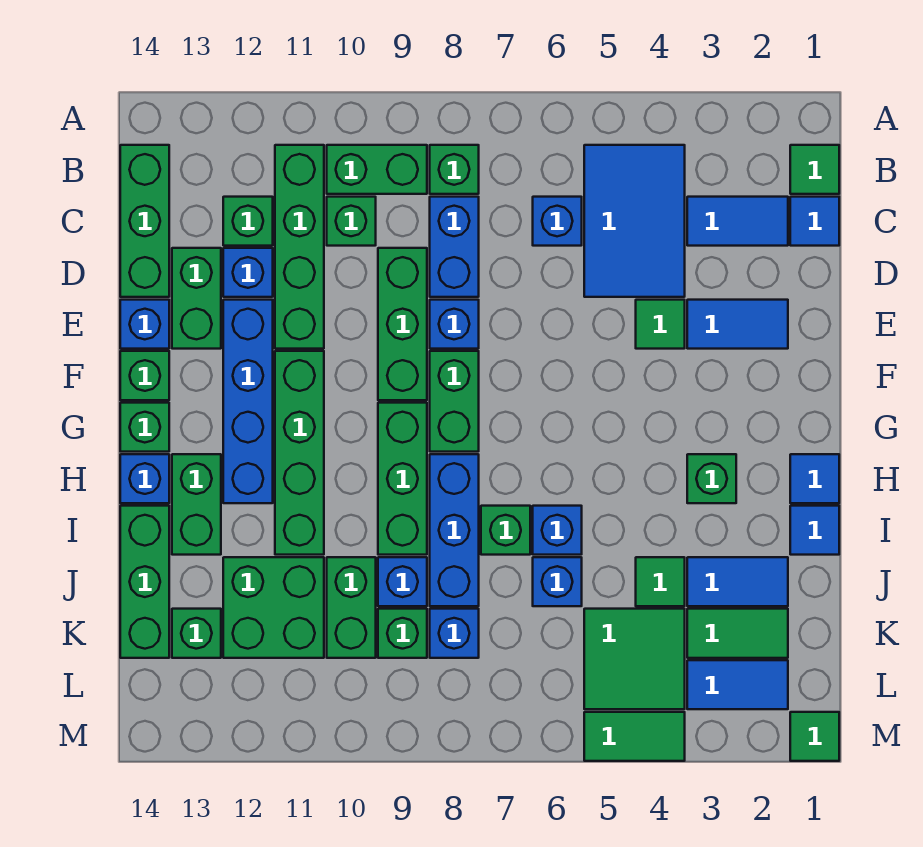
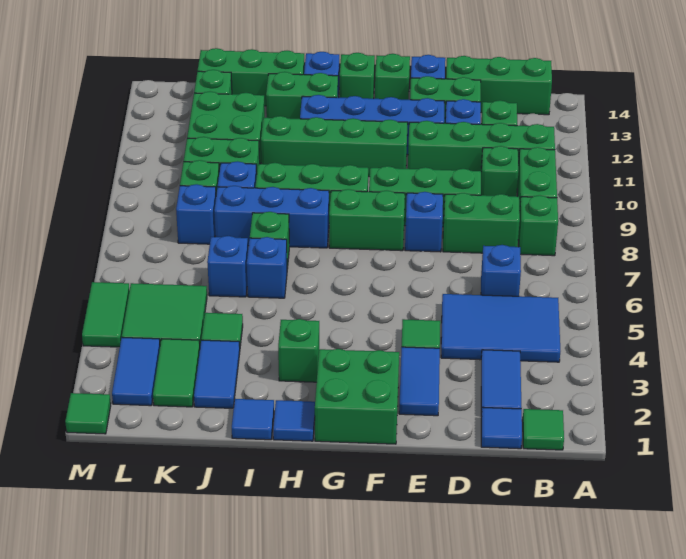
blue 1x2 brick [430,197,479,297] -> green 1x2 brick [443,193,520,253]
none -> green 2x2 brick [315,349,399,444]

